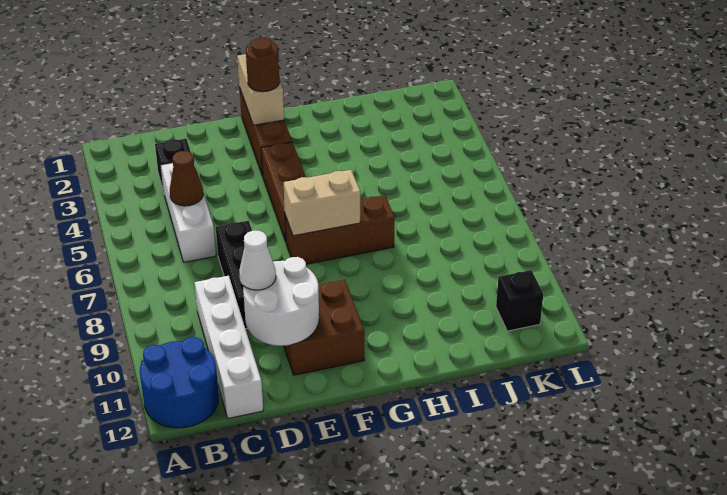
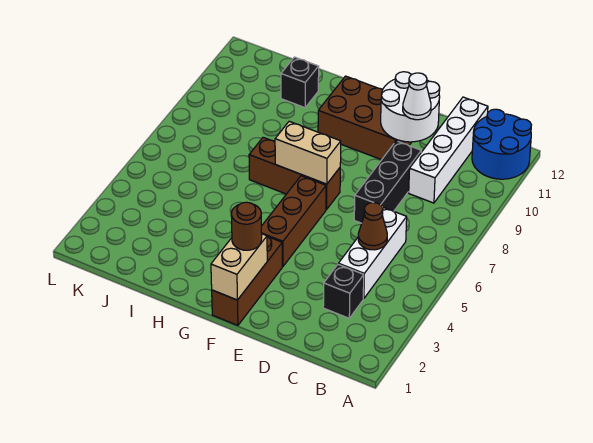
brown 2x2 brick [284,280,364,375] -> brown 2x3 brick [318,76,412,160]
black 1x1 brick [496,270,543,331] -> black 1x1 brick moved to [281,57,319,108]

